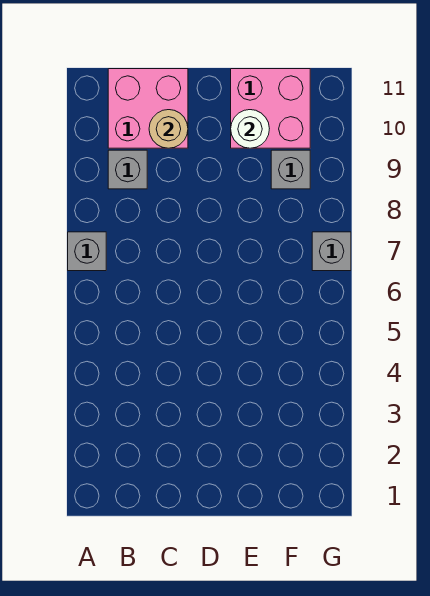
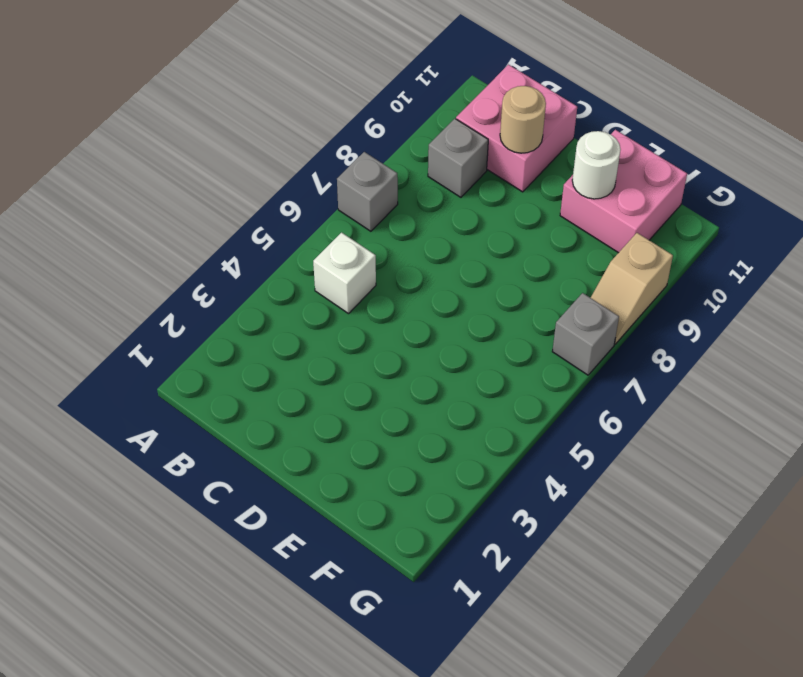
none -> white 1x1 brick [313,233,376,314]
grey 1x1 brick [271,150,310,189] -> none
none -> tan 1x2 slope [591,233,673,344]

